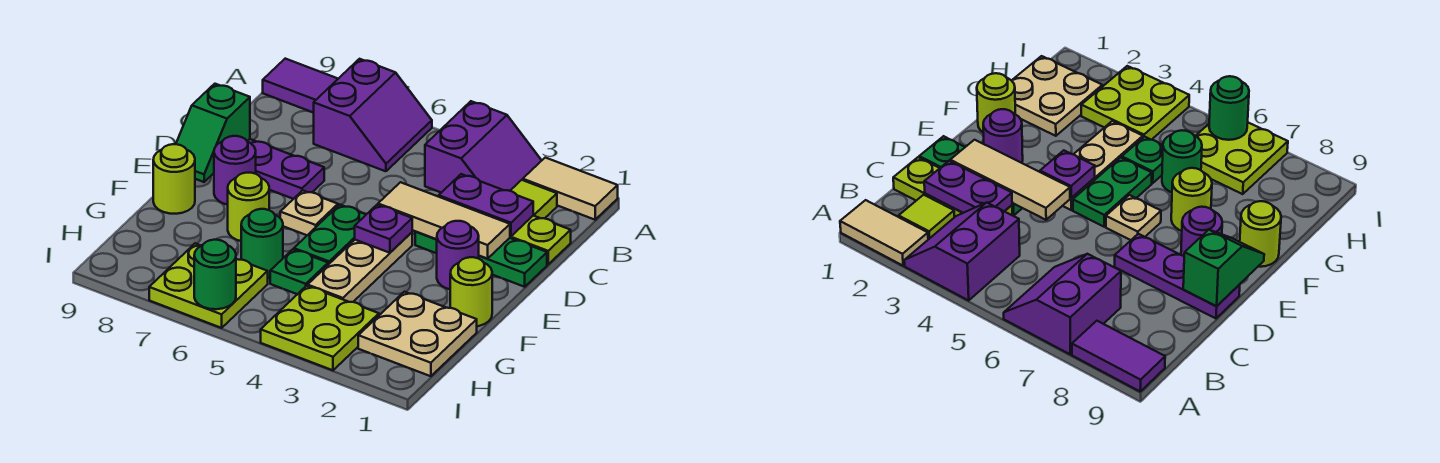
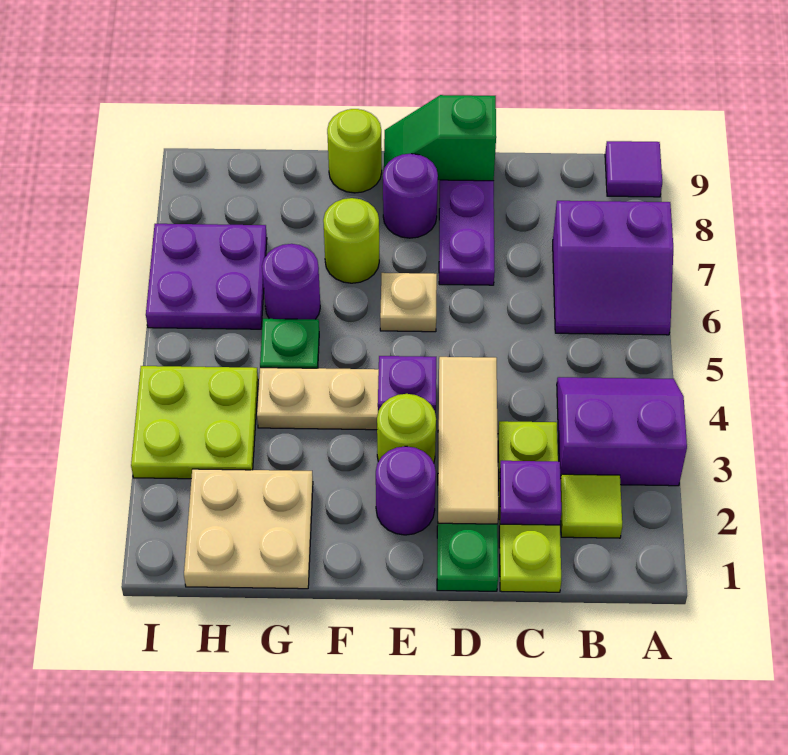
tan 1x2 tile [523,158,618,220] -> none
purple 2x2 slope [425,101,542,193] -> purple 2x2 slope turned to [557,377,687,486]
purple 1x2 tile [263,59,338,113] -> purple 1x1 tile [605,141,662,197]
purple 1x2 plate [439,174,533,236] -> purple 1x1 plate [500,461,561,525]
green 1x2 plate [294,205,366,265] -> none
lime 1x1 round brick [450,257,492,326] -> lime 1x1 round brick moved to [377,394,436,463]
green 1x1 round brick [241,209,283,278] -> purple 1x1 round brick [262,244,320,319]
lime 2x2 plate [149,243,268,328] -> purple 2x2 plate [146,224,267,329]
green 1x1 round brick [194,240,236,309] -> none

